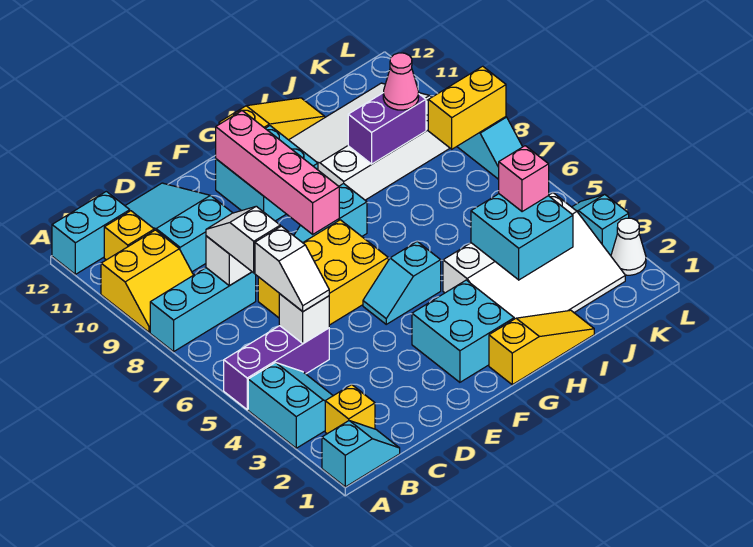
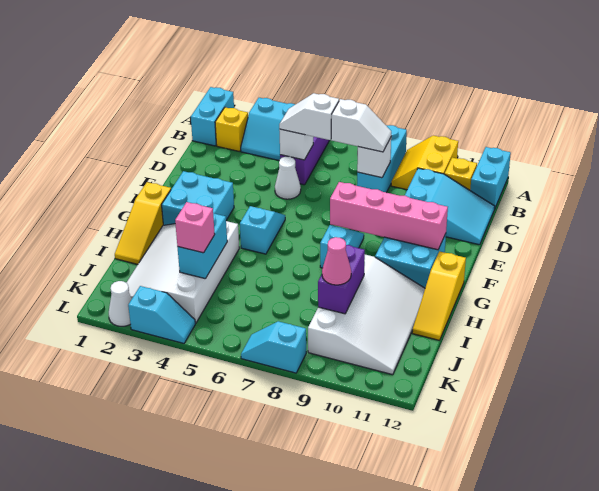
cyan 1x2 slope [322,421,400,487] -> cyan 1x2 brick [191,87,234,146]
none -> white 1x1 cone [275,156,301,199]
yellow 2x3 brick [258,220,388,325] -> none
cyan 2x2 brick [471,194,573,280] -> cyan 1x2 brick [178,213,227,279]
yellow 1x2 brick [428,66,506,149] -> none

